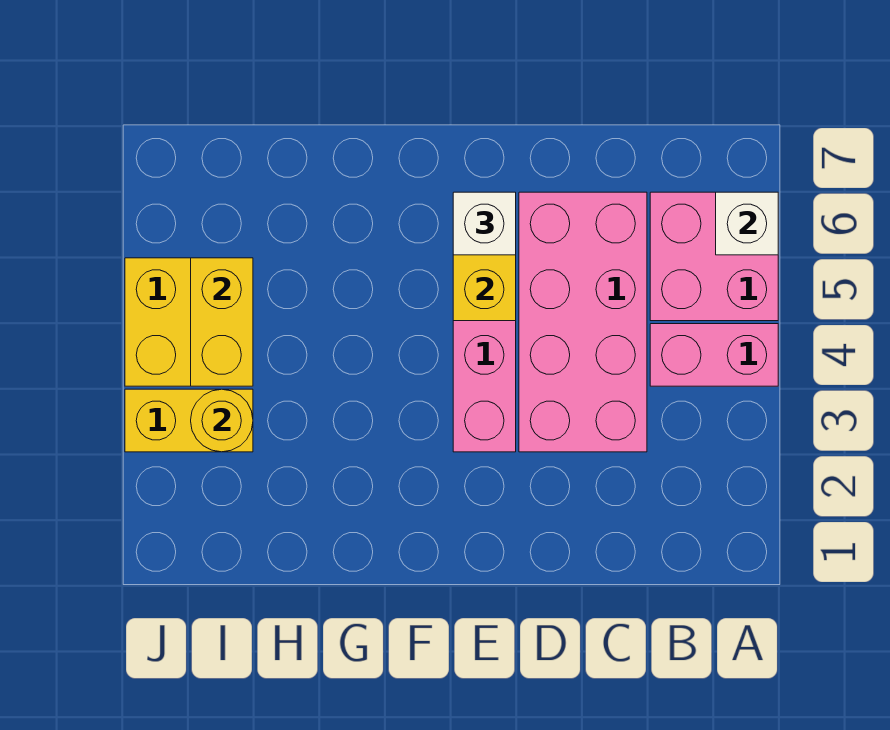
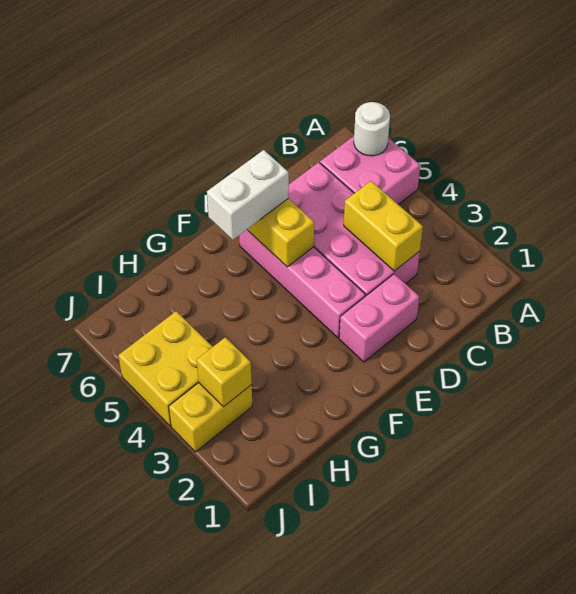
pink 1x2 brick [650,324,778,386] -> pink 1x2 brick moved to [339,274,419,362]
white 1x1 brick [716,192,778,255] -> white 1x1 round brick [354,102,390,156]
white 1x1 brick [453,192,516,255] -> white 1x2 brick [207,150,289,240]
yellow 1x1 round brick [191,389,253,452] -> yellow 1x1 brick [197,337,252,407]
yellow 1x2 brick [191,258,253,386] -> yellow 1x2 brick moved to [344,181,423,271]

